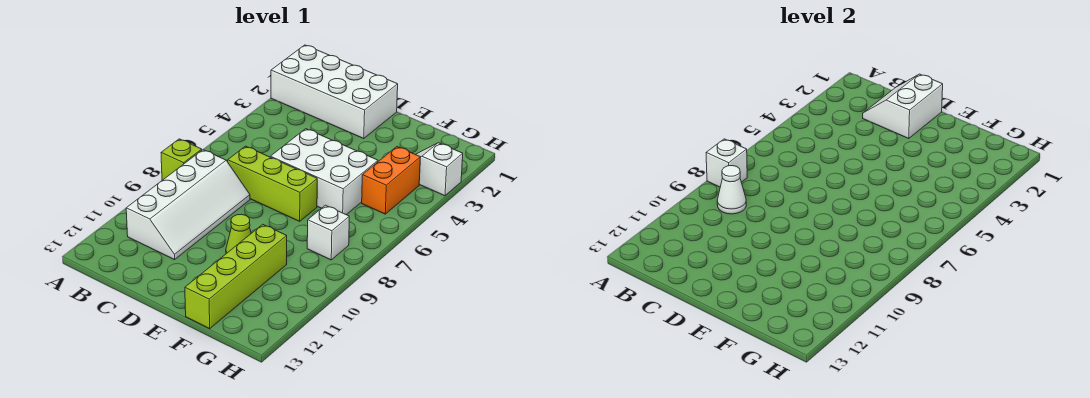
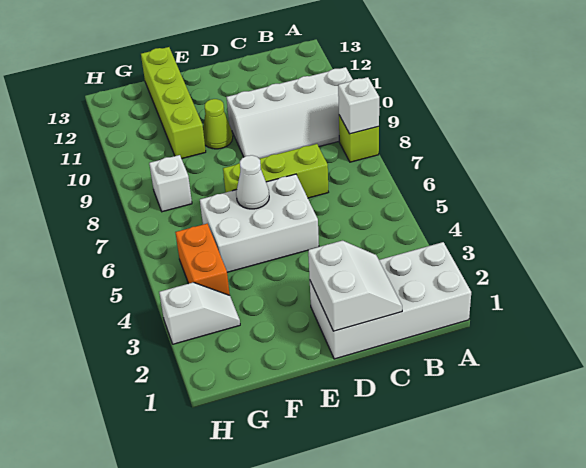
white 2x4 slope [126,150,250,260] -> white 2x4 slope turned to [227,67,353,159]
white 1x1 cone [717,166,746,214] -> white 1x1 cone moved to [236,155,269,209]

